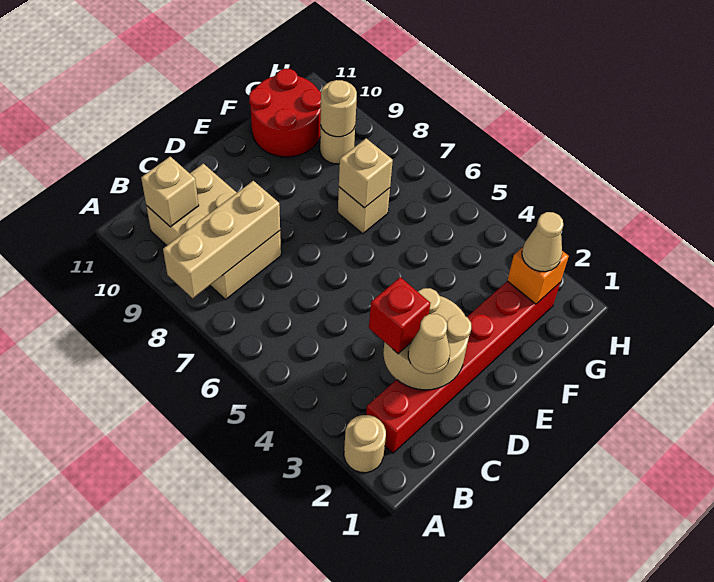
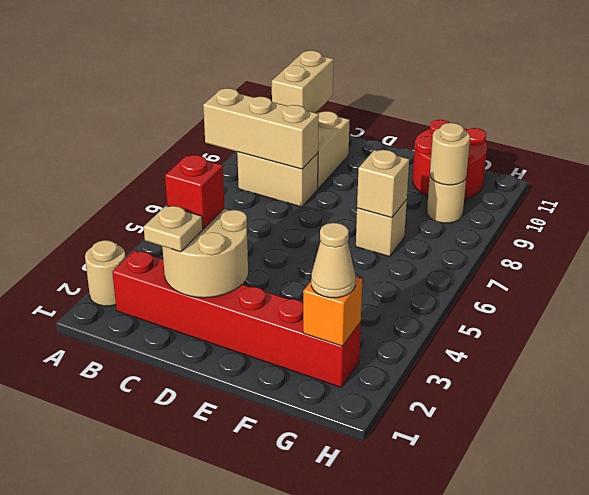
tan 1x1 brick [141,157,199,227] -> tan 1x2 brick [272,51,334,113]
tan 1x1 cone [408,314,450,374] -> tan 1x1 plate [144,205,203,252]

